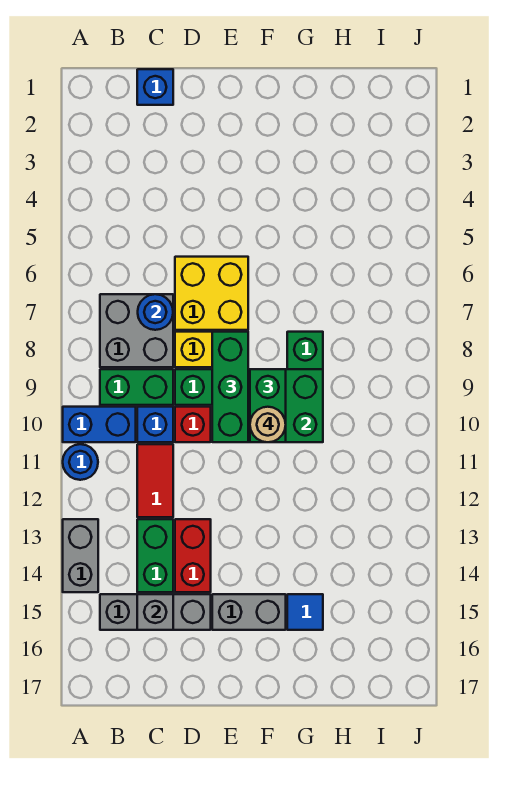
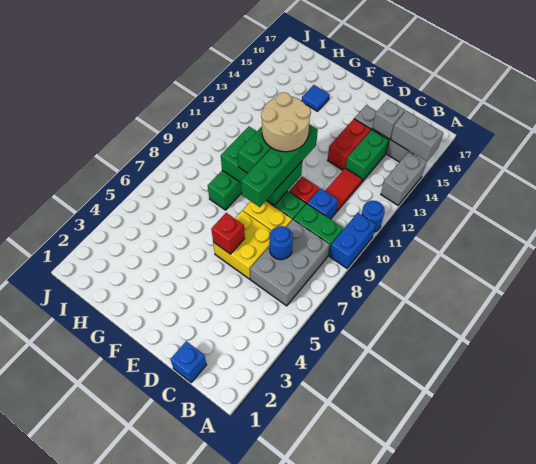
blue 1x2 brick [63,407,136,442] -> blue 1x2 brick turned to [329,213,376,268]
grey 2x2 brick [100,294,173,367] -> grey 2x3 brick [250,220,330,306]
none -> red 1x1 brick [211,213,245,254]
green 1x3 brick [212,332,248,442] -> green 1x4 brick [241,124,318,207]
grey 1x2 brick [212,594,286,630] -> grey 1x2 brick moved to [391,111,443,162]
tan 1x1 round brick [250,407,286,442] -> tan 2x2 round brick [261,92,311,152]

